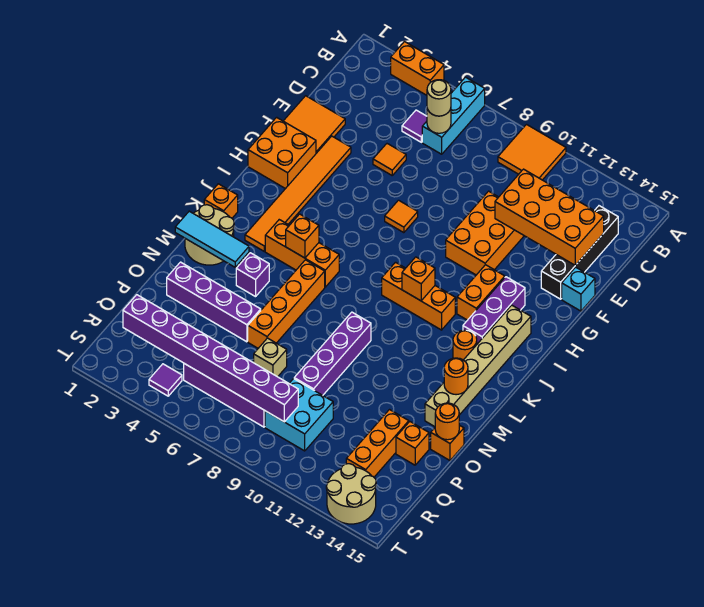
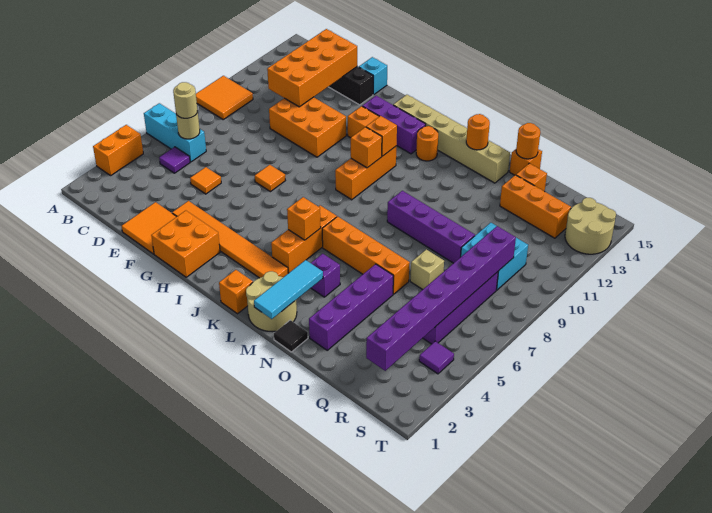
none -> orange 1x1 brick [366,116,397,156]
none -> black 1x1 tile [274,320,308,352]

